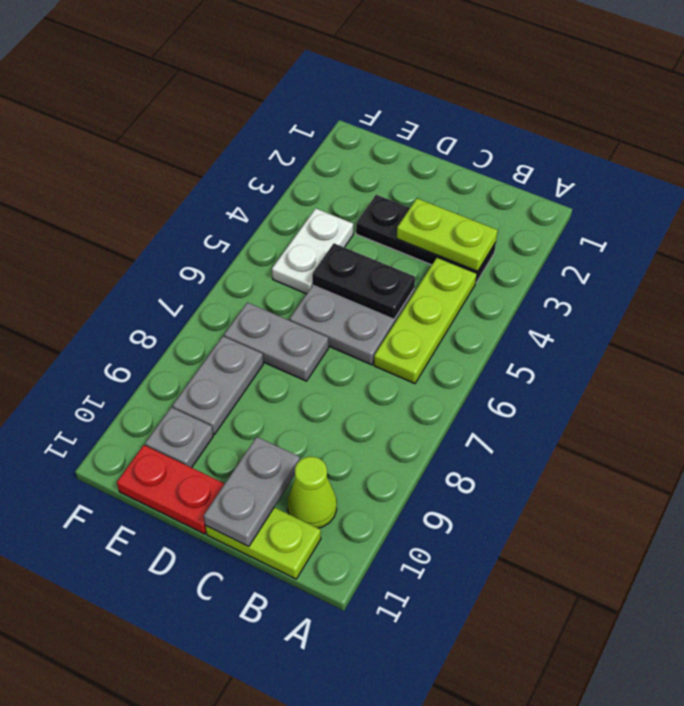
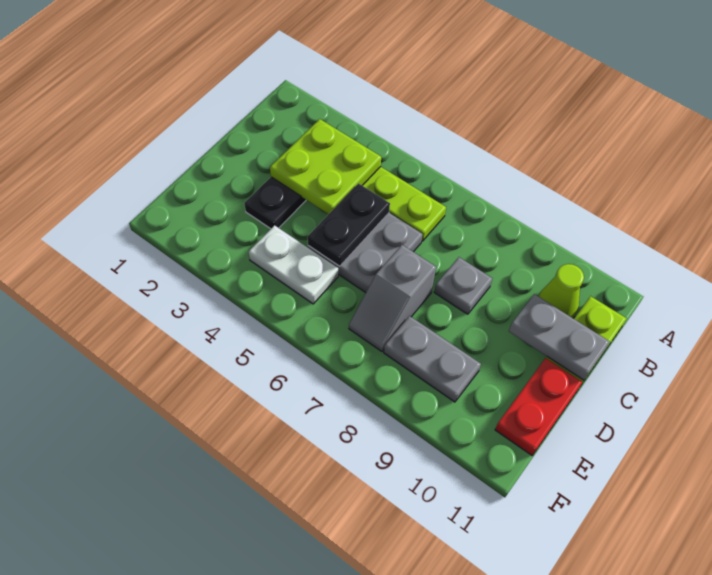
lime 1x2 plate [397,198,498,271] -> lime 2x2 plate [270,119,381,214]
grey 1x2 plate [224,302,329,381] -> grey 1x2 slope [349,245,436,351]
grey 1x1 plate [145,407,213,468] -> grey 1x1 plate moved to [434,257,492,314]

